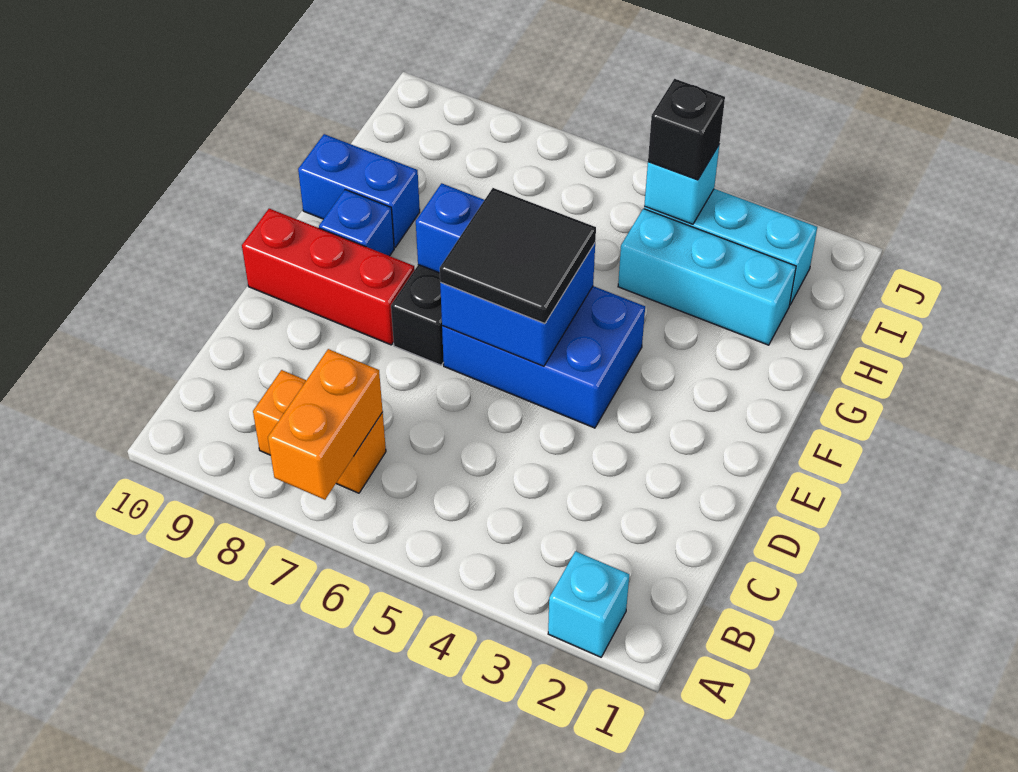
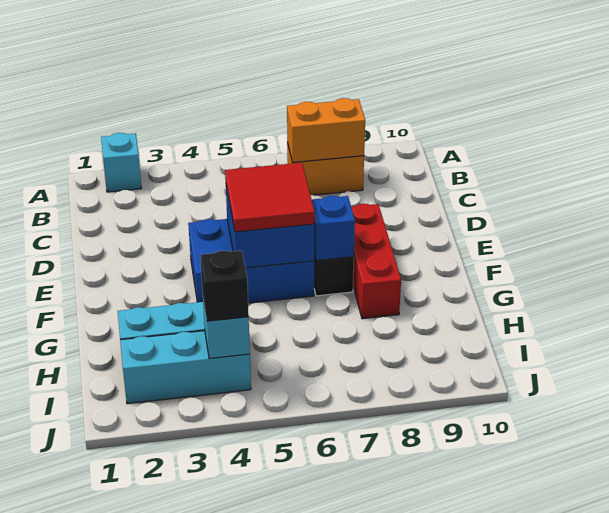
orange 1x2 brick [268,349,383,500] -> orange 1x2 brick turned to [287,98,365,163]
black 2x2 tile [440,188,596,323] -> red 2x2 tile [225,163,315,232]
red 1x3 brick [242,209,415,345] -> red 1x3 brick turned to [351,204,401,319]
blue 1x1 brick [319,190,394,256] -> none
blue 1x2 brick [298,134,420,247] -> none

